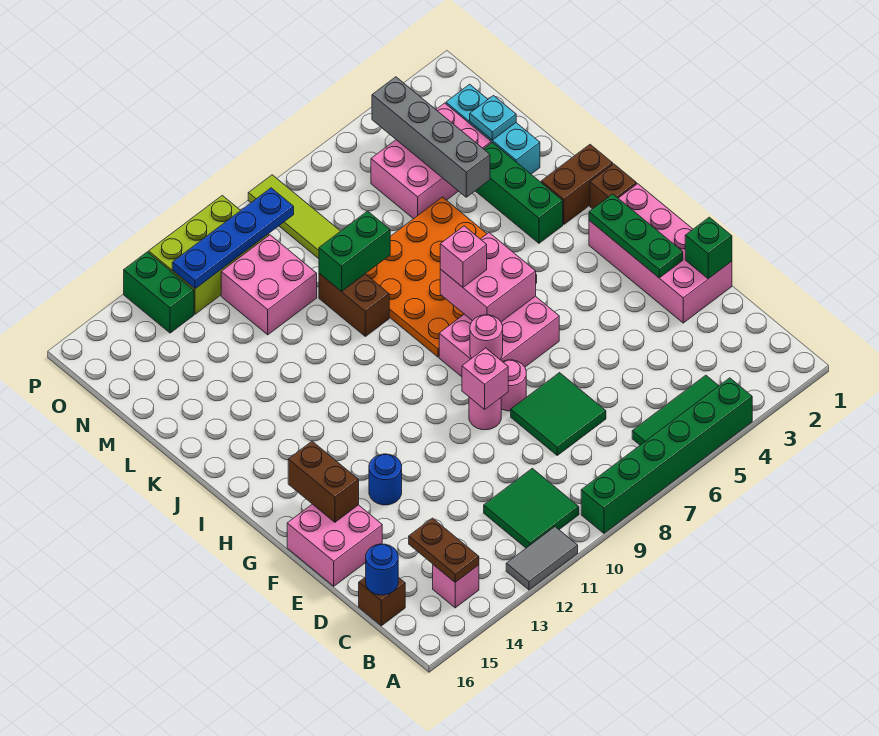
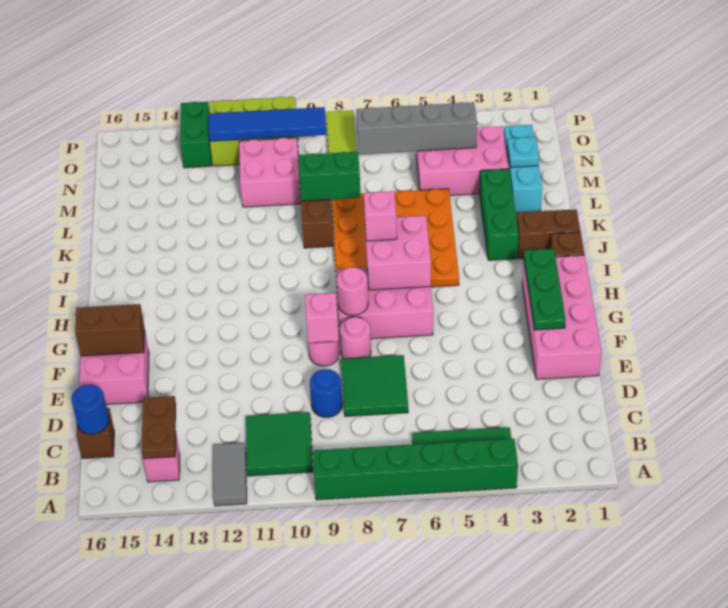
grey 1x2 tile [506,527,578,590] -> grey 1x2 tile turned to [213,443,247,506]
green 1x1 brick [685,217,732,279] -> none
blue 1x1 round brick [369,454,402,505] -> blue 1x1 round brick moved to [310,369,342,417]
brown 1x2 brick [288,441,359,522] -> brown 1x2 brick turned to [75,304,145,356]
grey 1x4 brick [372,77,490,197] -> grey 1x4 brick turned to [356,102,477,154]
blue 1x4 plate [172,188,294,289] -> blue 1x4 tile [209,107,326,141]

